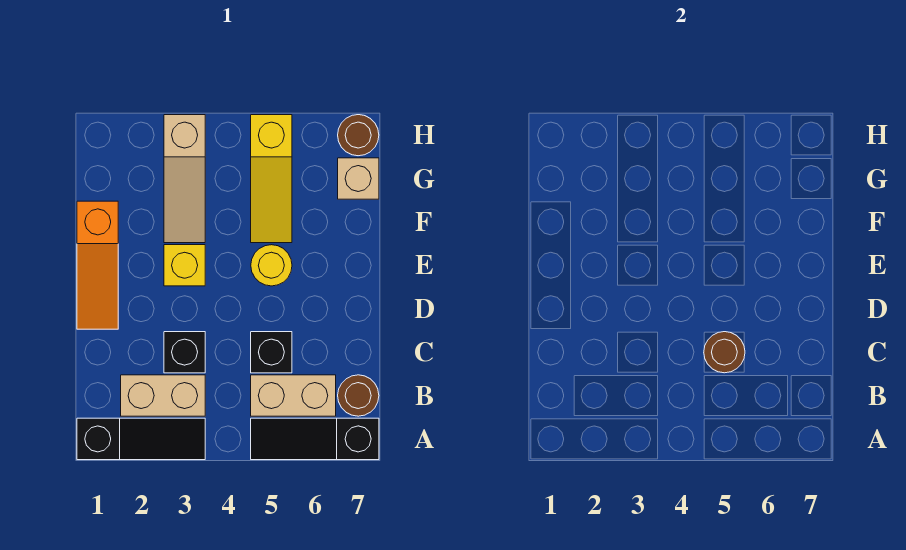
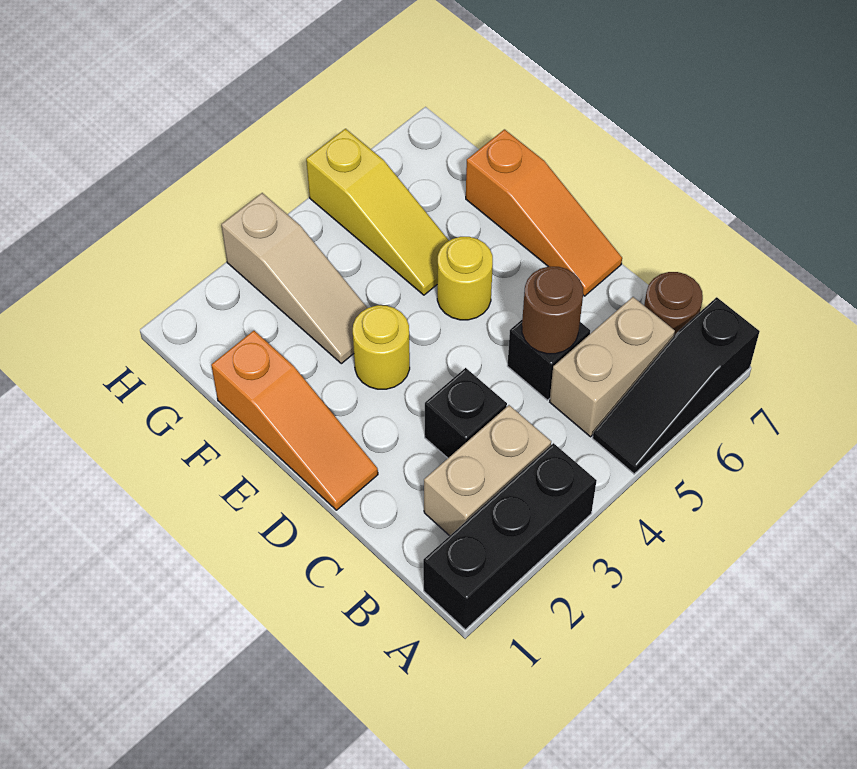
black 1x3 slope [77,418,205,460] -> black 1x3 brick [423,443,597,629]
none -> orange 1x3 slope [466,129,622,296]
yellow 1x1 brick [164,245,205,286] -> yellow 1x1 round brick [353,305,410,389]
tan 1x1 brick [338,158,379,199] -> none
brown 1x1 round brick [338,115,379,156] -> none

